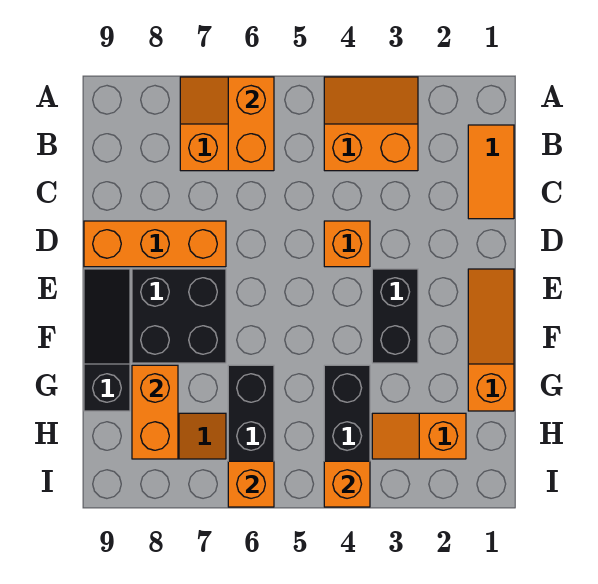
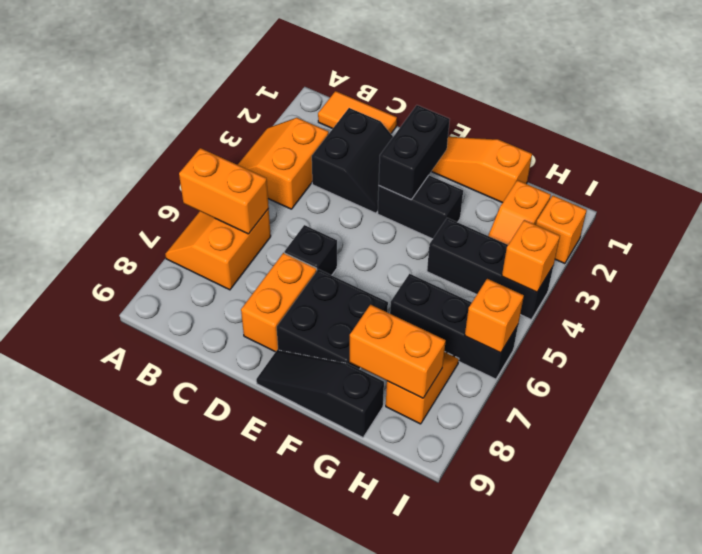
none -> black 2x2 slope [312,108,393,213]
orange 1x1 brick [324,221,370,267] -> orange 1x1 brick moved to [536,196,587,264]
none -> black 1x1 brick [284,225,337,275]
orange 1x3 brick [84,221,226,267] -> orange 1x2 brick [241,253,317,352]
none -> black 1x2 brick [379,105,450,200]

